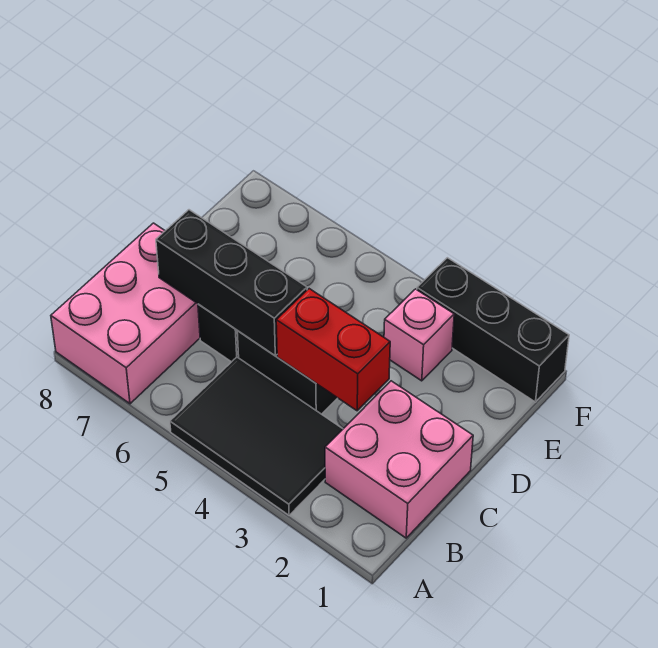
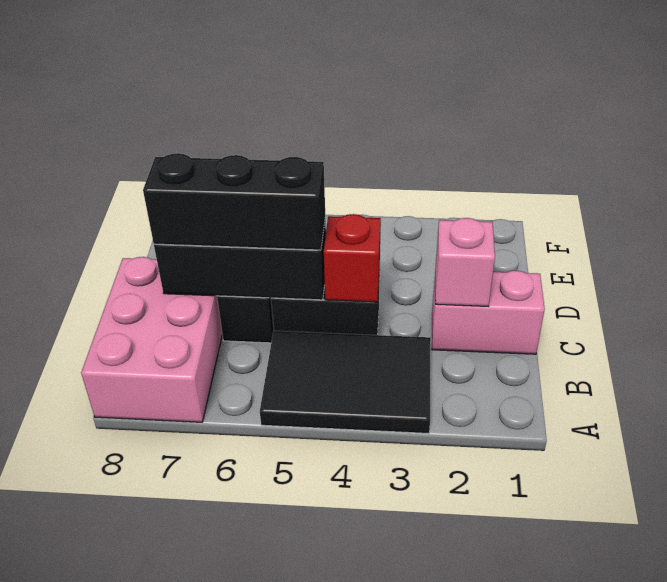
pink 2x2 brick [325,381,473,538] -> pink 1x2 brick [432,271,545,354]
red 1x2 brick [276,289,390,411] -> red 1x1 brick [324,214,381,302]
pink 1x1 brick [384,289,454,381] -> pink 1x1 brick moved to [435,218,495,306]
black 1x3 brick [417,258,569,402] -> black 1x3 brick moved to [143,153,325,250]

